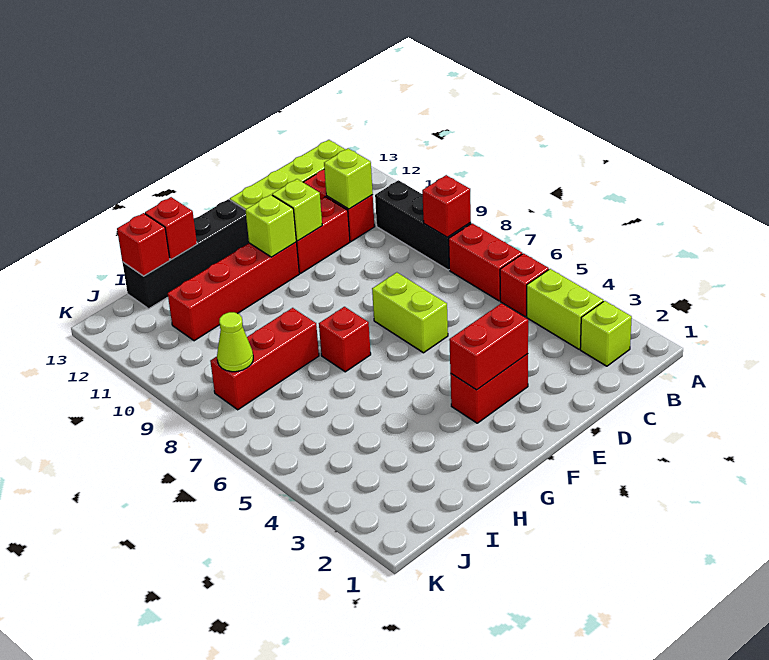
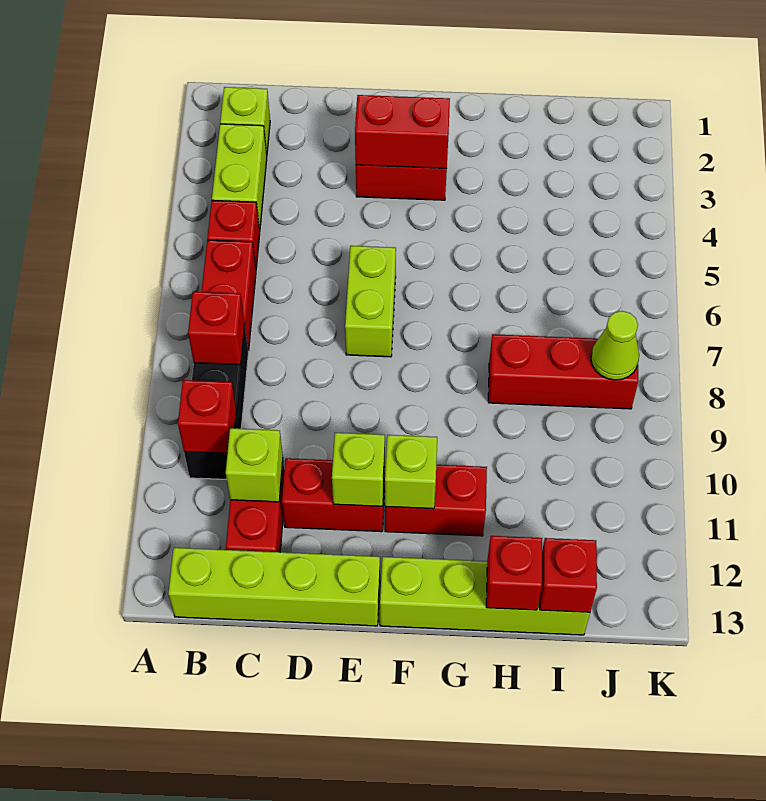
red 1x4 brick [168,242,299,341] -> red 1x2 brick [385,465,487,536]
black 1x4 brick [122,199,249,309] -> lime 1x4 brick [380,557,590,635]
red 1x1 brick [319,307,371,372] -> red 1x1 brick moved to [178,380,236,453]

